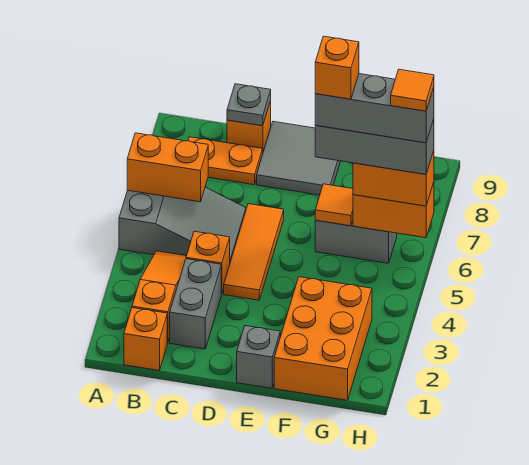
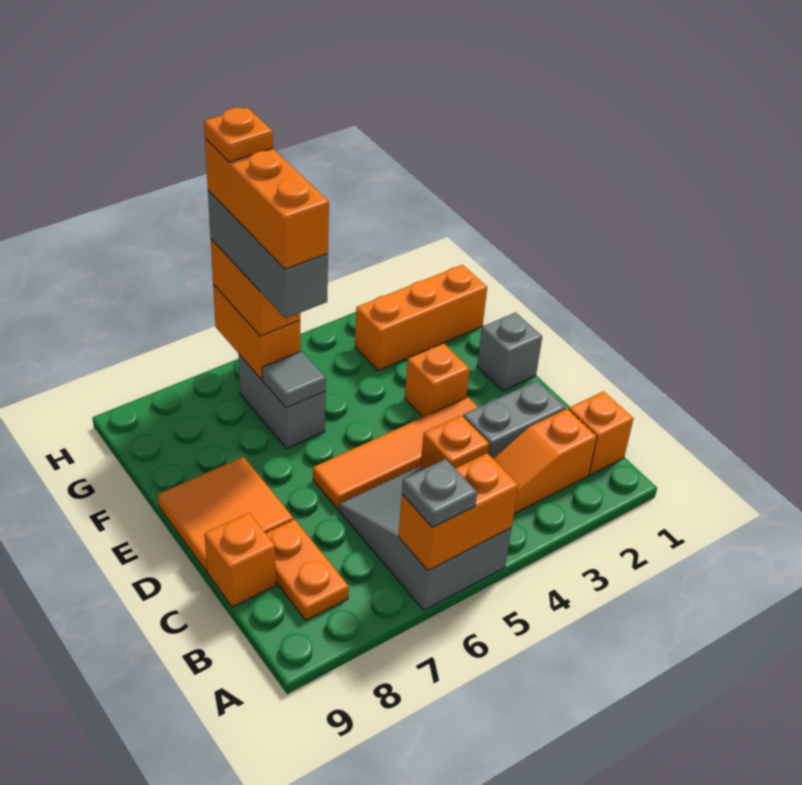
orange 1x2 brick [127,133,208,202] -> orange 1x2 brick turned to [398,453,519,571]
grey 1x1 plate [227,84,271,126] -> grey 1x1 plate moved to [402,459,477,528]
orange 1x3 tile [224,204,284,300] -> orange 1x4 tile [313,397,478,509]
grey 2x2 tile [257,122,340,195] -> orange 2x2 tile [158,457,293,572]
orange 2x3 brick [274,277,372,400] -> orange 1x3 brick [355,265,487,371]
orange 1x1 tile [315,184,353,226] -> grey 1x1 tile [262,351,326,408]
grey 1x3 brick [315,74,434,143] -> orange 1x3 brick [205,139,329,269]
orange 1x1 brick [315,36,359,99] -> orange 1x1 brick moved to [405,343,470,417]
orange 1x1 tile [391,69,434,111] -> orange 1x1 plate [204,107,273,162]

